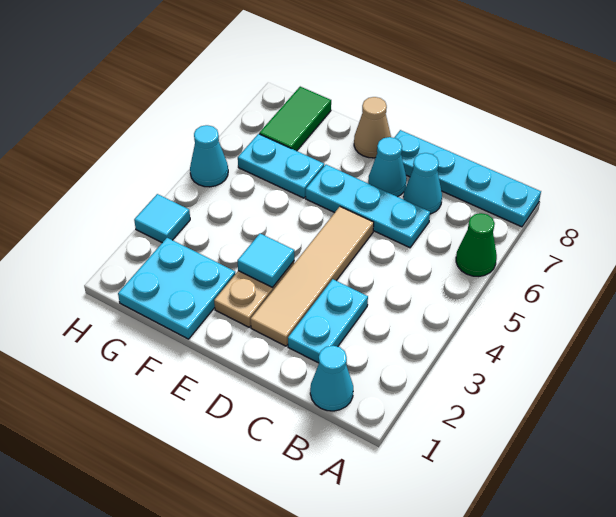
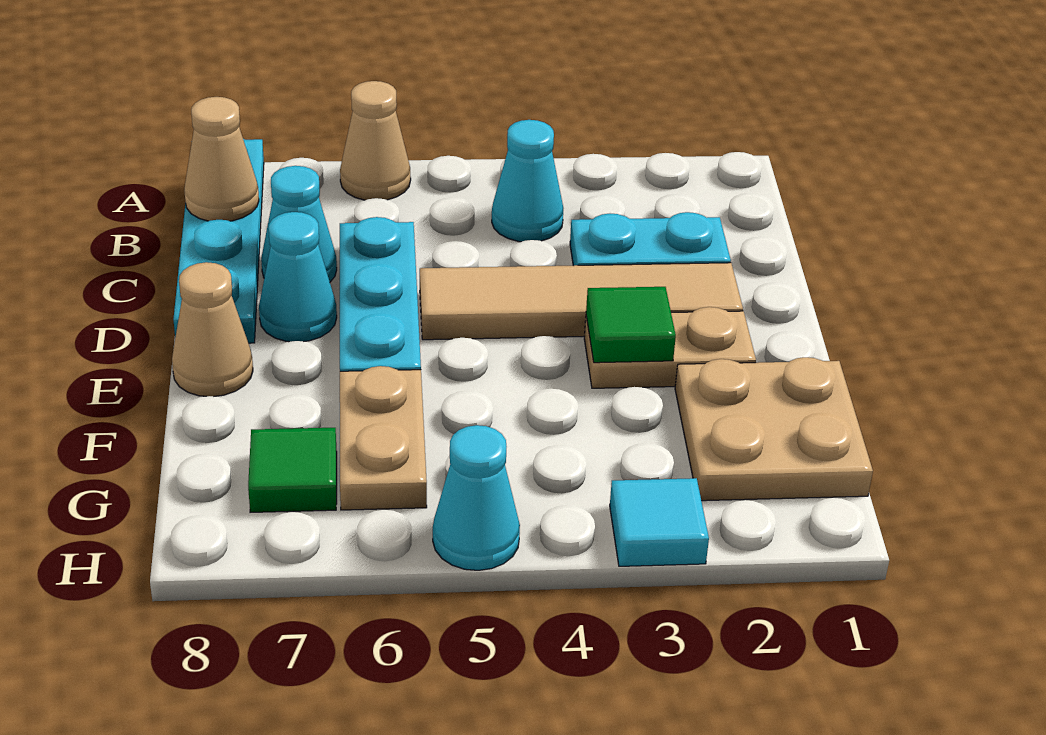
green 1x1 cone [456,213,497,277] -> tan 1x1 cone [340,81,411,200]
cyan 1x1 cone [310,346,353,411] -> cyan 1x1 cone moved to [492,120,563,242]
none -> tan 1x1 cone [184,97,259,221]
cyan 1x1 tile [238,234,294,287] -> green 1x1 tile [586,287,676,363]
cyan 2x2 plate [118,238,235,339] -> tan 2x2 plate [675,357,873,501]
cyan 1x2 plate [238,134,324,198] -> tan 1x2 plate [340,366,427,510]
green 1x2 tile [259,87,331,151] -> green 1x1 tile [248,428,337,512]

